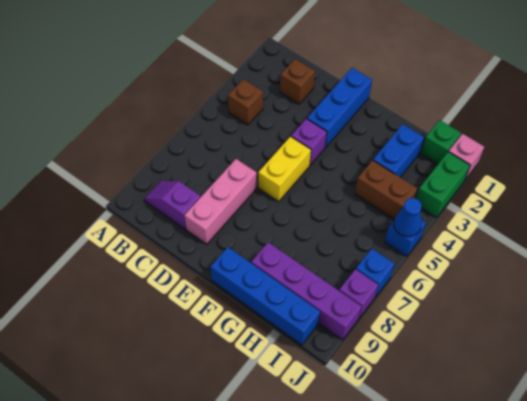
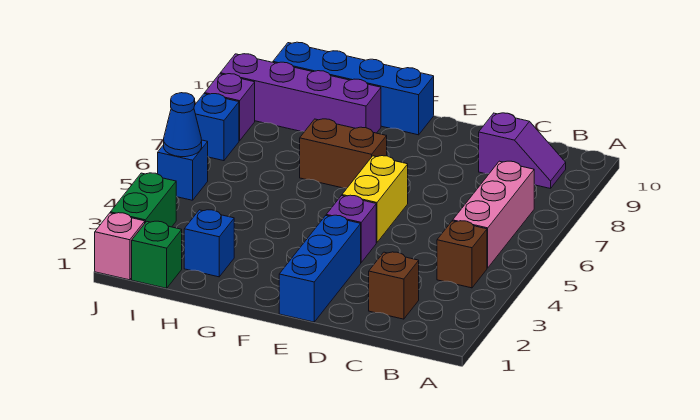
pink 1x3 brick [184,159,257,244] -> pink 1x3 brick moved to [453,161,534,268]
blue 1x2 brick [373,124,424,177] -> blue 1x1 brick [184,210,234,277]
brown 1x2 brick [355,160,417,220] -> brown 1x2 brick moved to [300,119,387,188]

